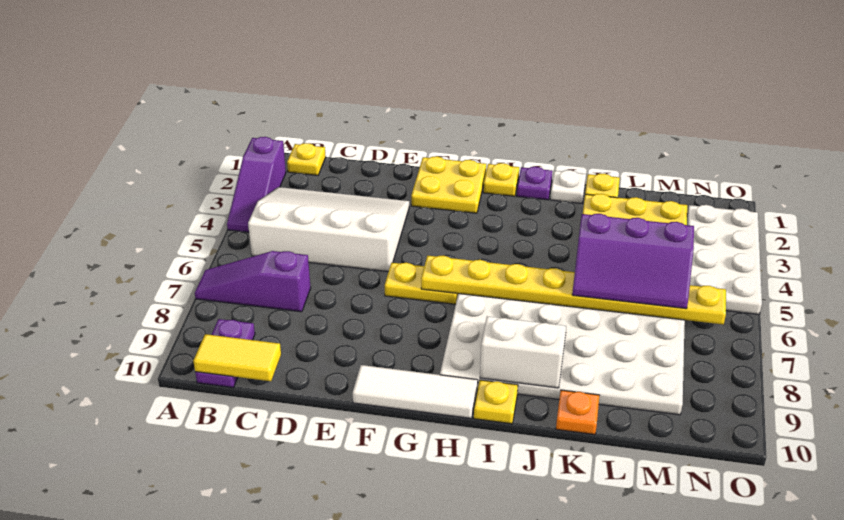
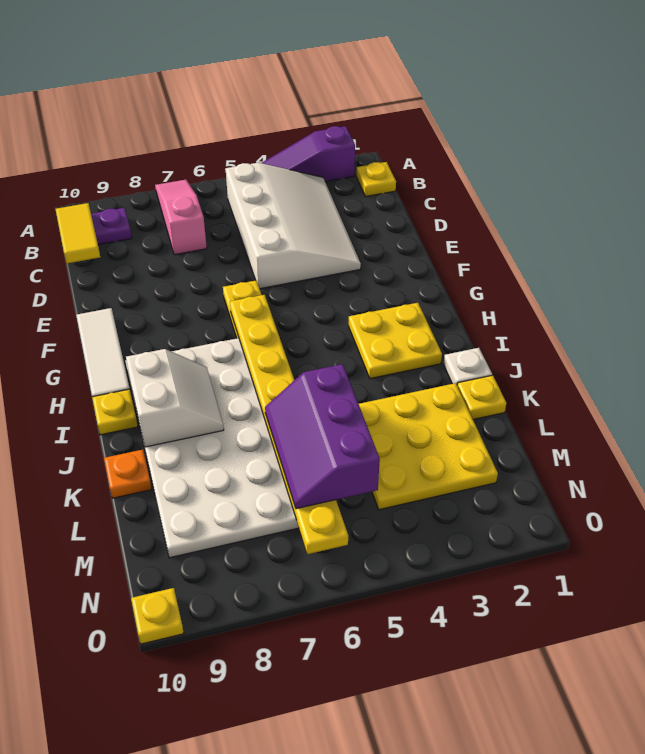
purple 1x3 slope [195,251,311,312] -> pink 1x3 slope [155,180,207,255]
yellow 2x2 plate [411,156,486,213] -> yellow 2x2 plate moved to [349,303,442,379]
yellow 1x1 plate [483,163,519,196] -> yellow 1x1 plate moved to [131,588,184,644]
purple 1x1 plate [517,167,553,200] -> none
white 2x4 plate [687,205,762,314] -> none

